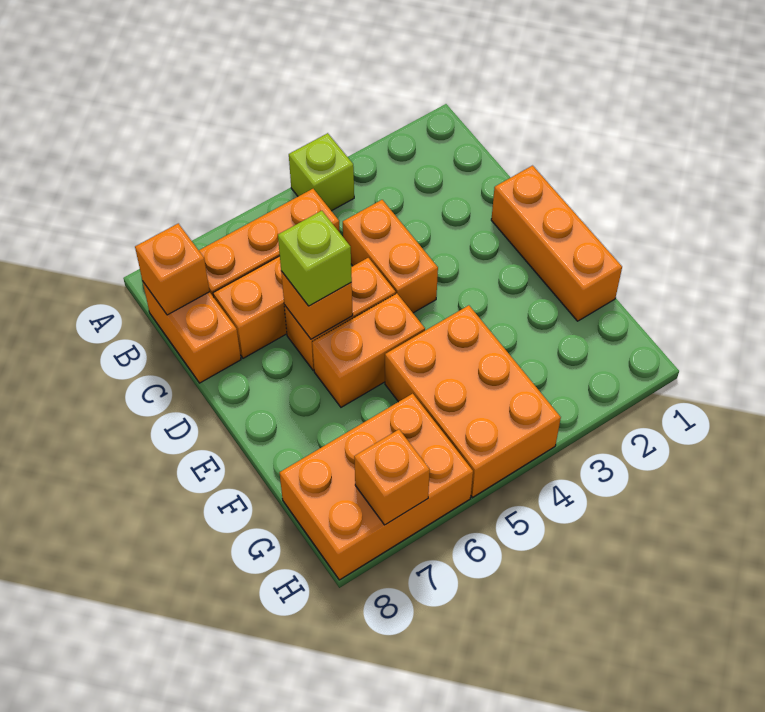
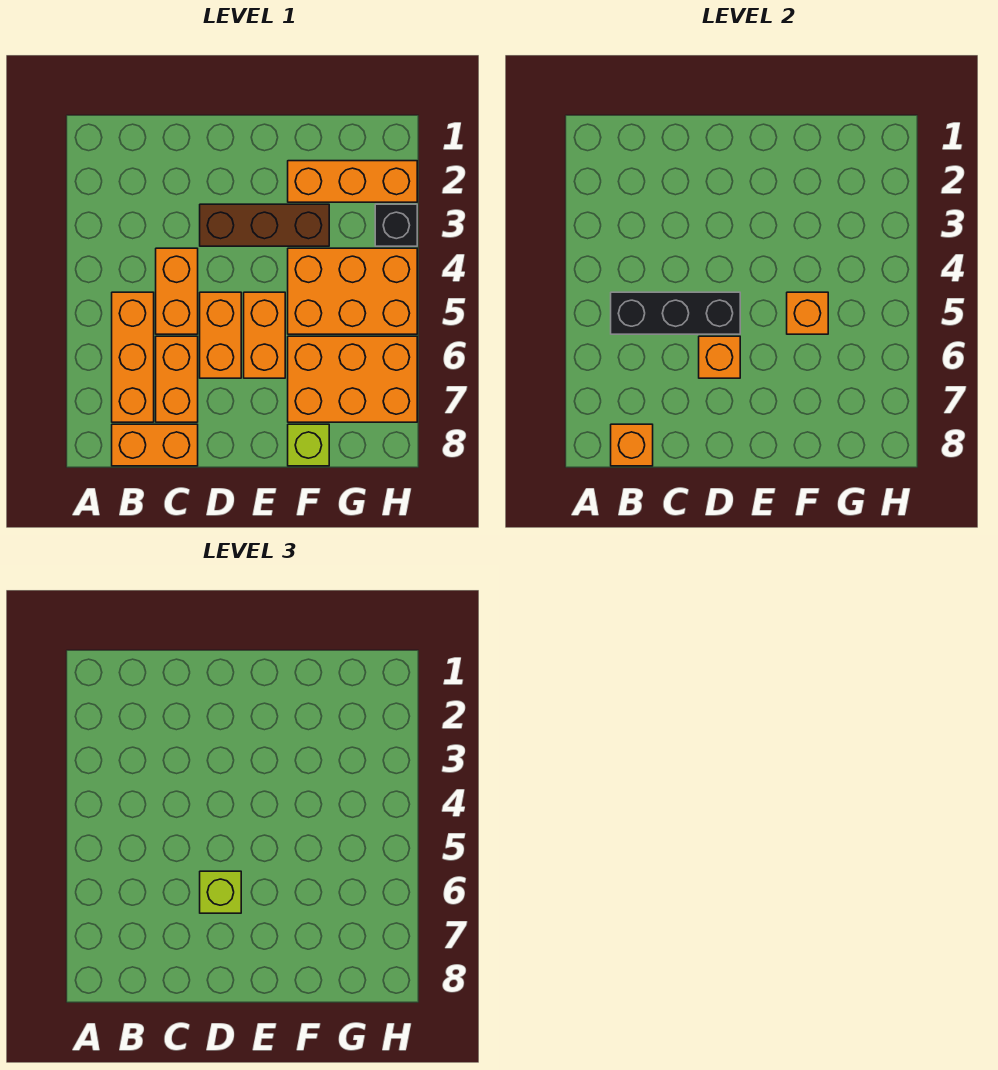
lime 1x1 brick [289,133,354,211] -> lime 1x1 brick moved to [288,424,329,466]
none -> black 1x3 brick [611,292,740,334]
orange 1x2 brick [343,200,438,313] -> orange 1x2 brick turned to [156,248,198,334]
orange 1x3 brick [491,166,622,321] -> orange 1x3 brick moved to [288,161,417,202]
none -> brown 1x3 brick [200,204,329,246]
orange 2x3 brick [280,394,473,580] -> orange 2x3 brick turned to [288,336,417,422]
none -> black 1x1 brick [375,204,417,246]
orange 1x1 brick [354,430,430,525] -> orange 1x1 brick moved to [787,292,828,334]

